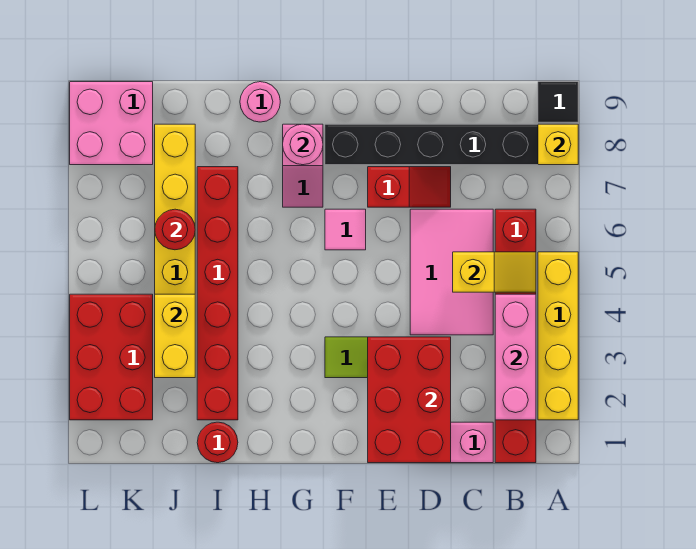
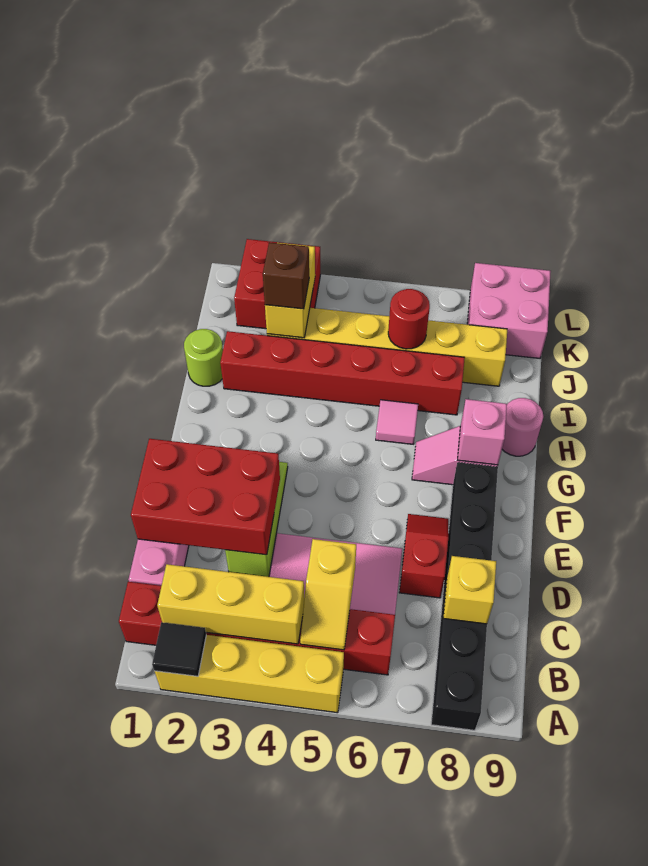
yellow 1x1 brick [538,124,578,165] -> yellow 1x1 brick moved to [443,556,496,624]
black 1x1 tile [538,82,578,122] -> black 1x1 tile moved to [152,622,206,676]
pink 1x3 brick [495,294,536,420] -> yellow 1x3 brick [157,564,304,644]
red 1x2 slope [368,167,451,207] -> red 1x2 slope turned to [399,514,448,598]
pink 1x1 tile [325,209,366,250] -> pink 1x1 tile moved to [376,400,418,444]
pink 1x1 round brick [283,124,323,165] -> pink 1x1 brick [458,399,507,465]
red 1x1 round brick [197,422,238,463] -> lime 1x1 round brick [184,329,223,386]
yellow 1x2 brick [155,294,195,378] -> yellow 1x2 brick turned to [265,243,315,338]
none -> brown 1x1 brick [263,242,309,309]
red 2x3 brick [70,294,153,420] -> red 2x2 brick [234,239,321,329]

